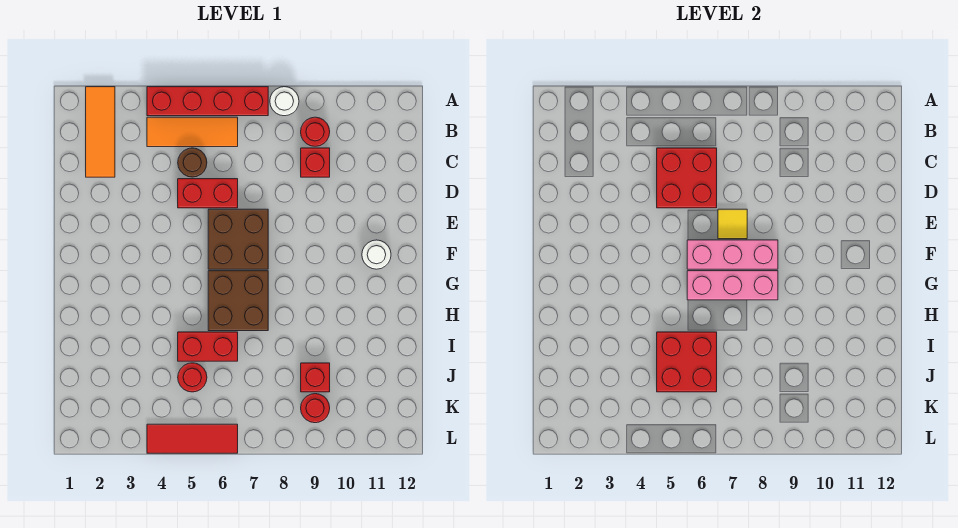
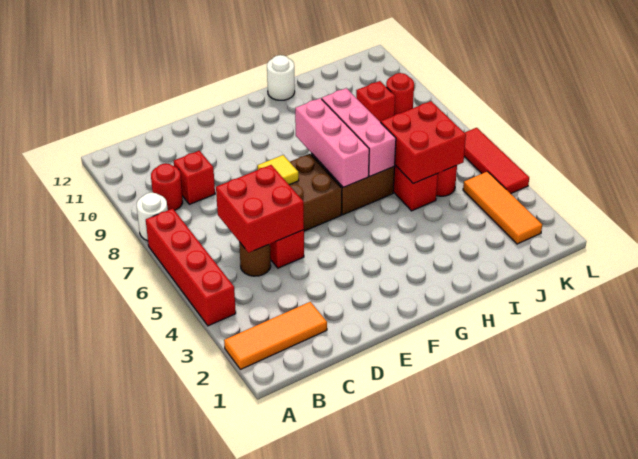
orange 1x3 tile [147,117,238,147] -> orange 1x3 tile moved to [463,171,542,244]
pink 1x3 brick [687,240,778,269] -> pink 1x3 brick moved to [322,88,396,176]
white 1x1 round brick [362,240,391,269] -> white 1x1 round brick moved to [267,55,295,100]

